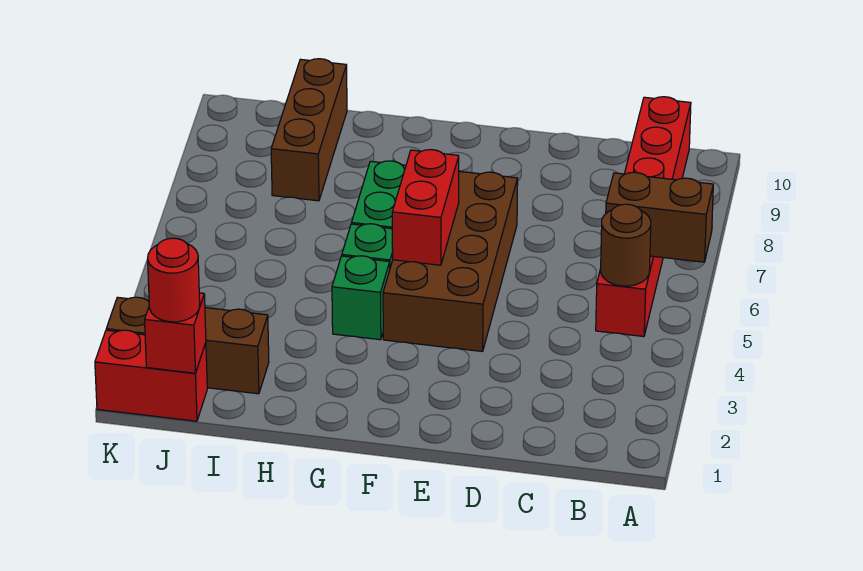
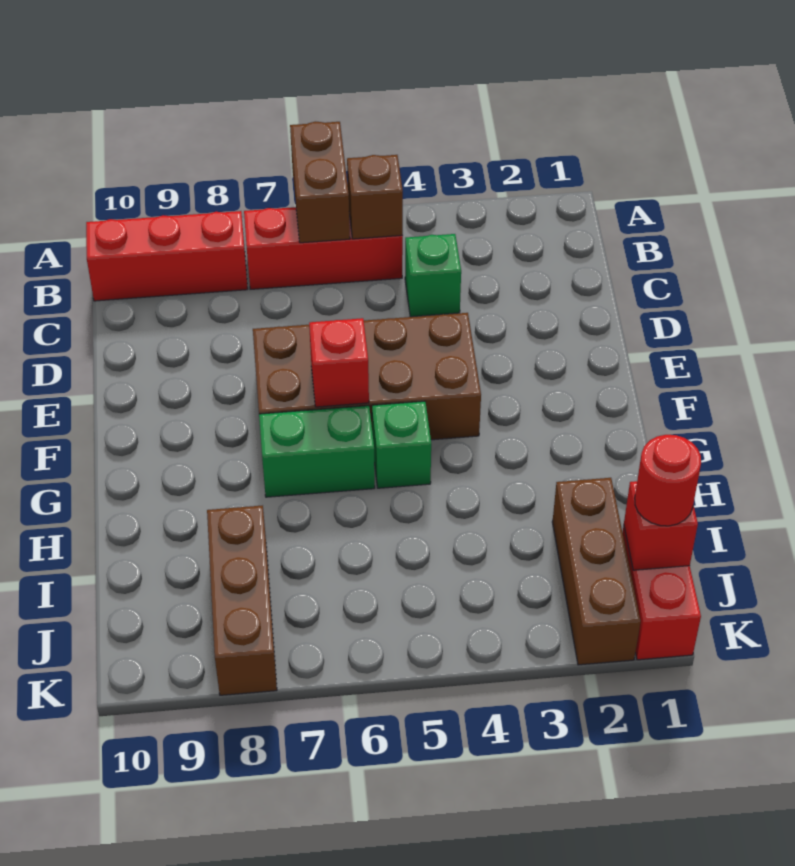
brown 1x1 round brick [601,204,651,286] -> brown 1x1 brick [347,155,403,239]
red 1x2 brick [392,150,459,265] -> red 1x1 brick [309,318,369,407]
green 1x1 brick [332,256,390,340] -> green 1x1 brick moved to [405,234,461,317]
brown 1x3 brick [271,59,347,201] -> brown 1x3 brick turned to [207,505,277,695]

